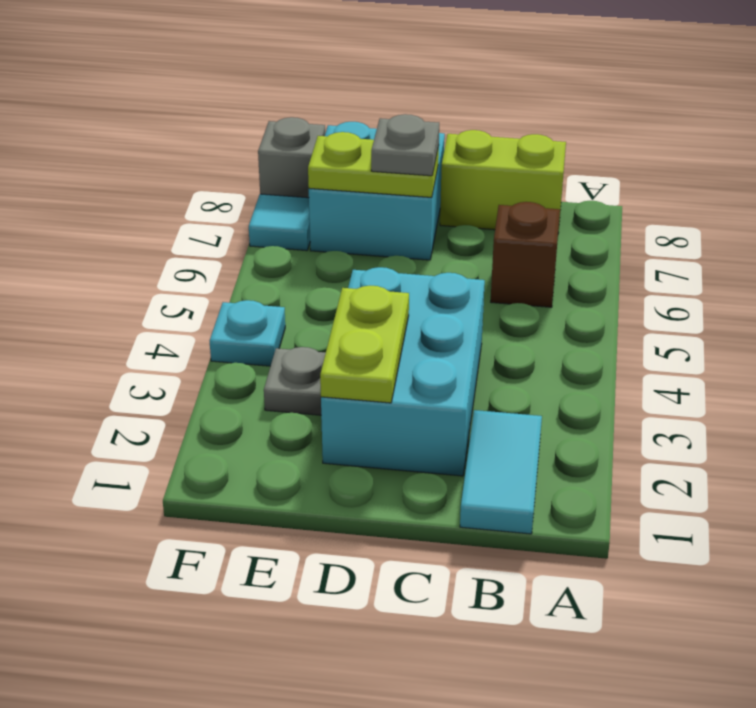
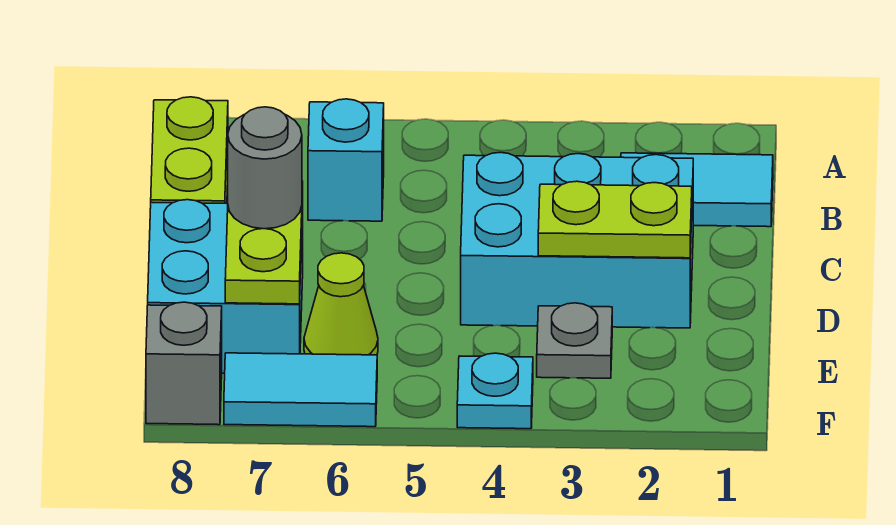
brown 1x1 brick [491,202,560,307] -> cyan 1x1 brick [308,99,384,221]
grey 1x1 plate [371,114,439,176] -> grey 1x1 round brick [228,107,302,229]
none -> lime 1x1 cone [304,253,378,355]
cyan 1x1 tile [249,194,310,251] -> cyan 1x2 tile [224,353,377,427]

